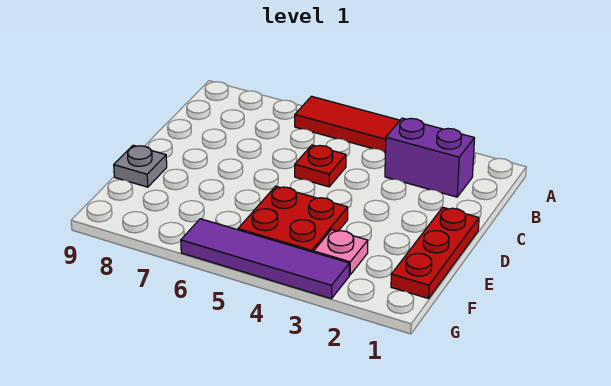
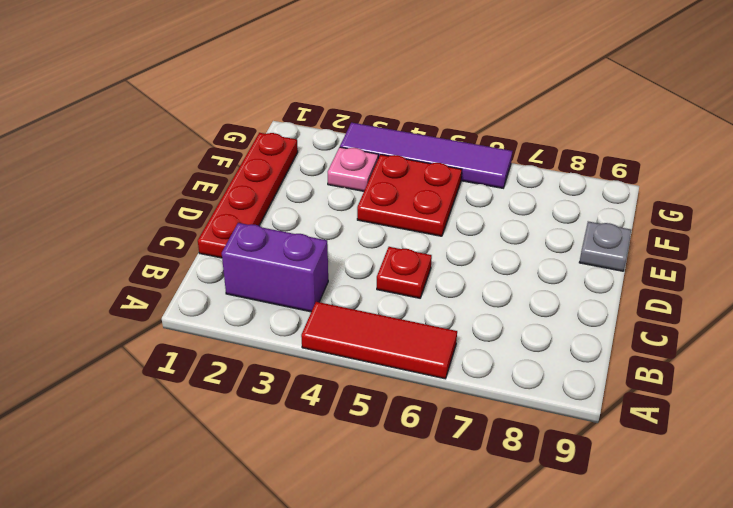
red 1x3 plate [391,207,479,298] -> red 1x4 plate [198,133,298,258]

